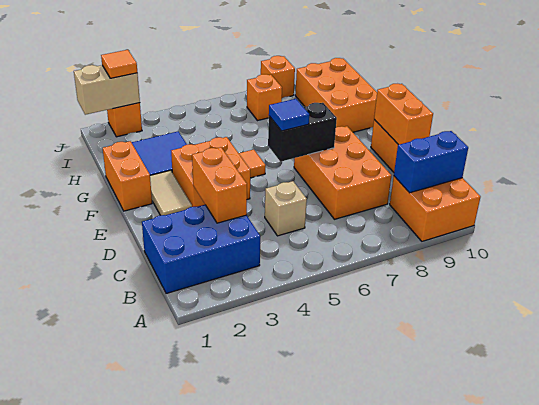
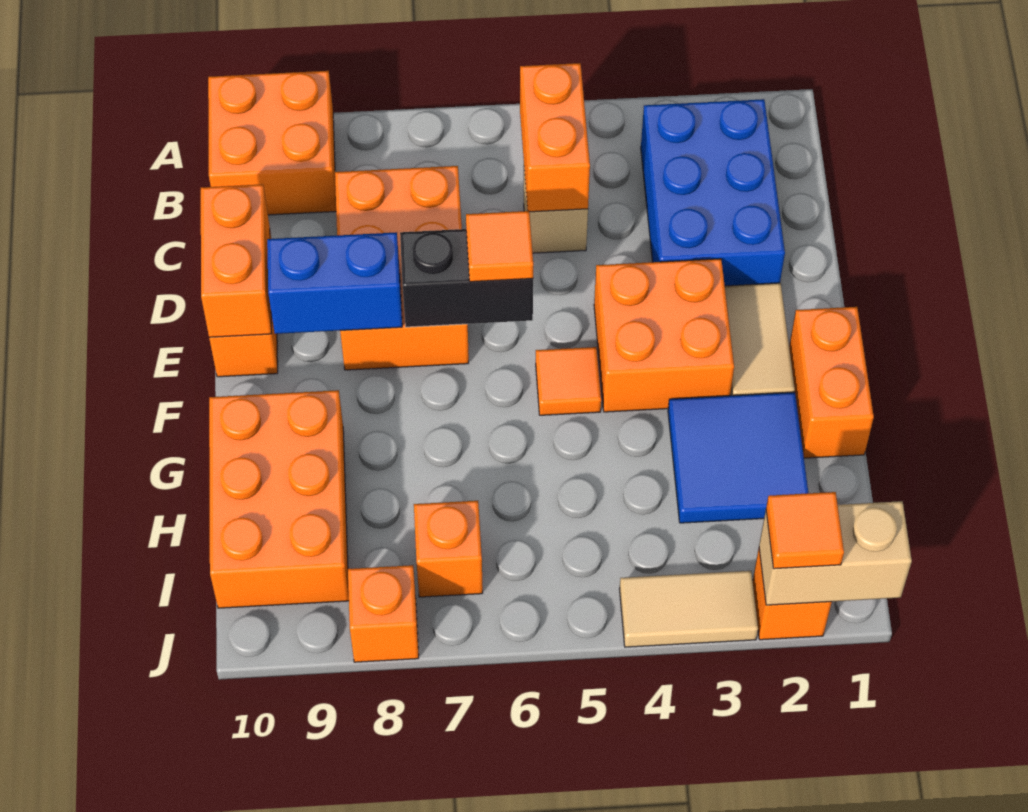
blue 2x3 brick [142,205,260,294] -> blue 2x3 brick turned to [641,99,785,286]
blue 1x2 brick [394,131,468,193] -> blue 1x2 brick moved to [267,232,402,334]
orange 1x2 brick [192,147,247,223] -> orange 1x2 brick moved to [520,63,590,212]
blue 1x1 tile [269,99,309,131] -> orange 1x1 tile [466,211,533,282]
none -> tan 1x2 tile [620,571,758,647]

